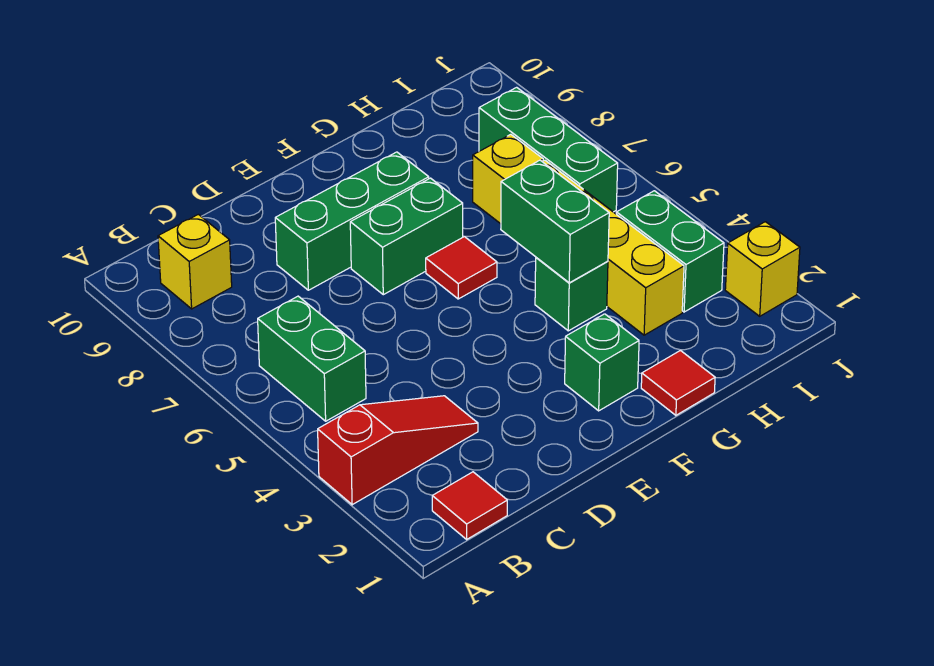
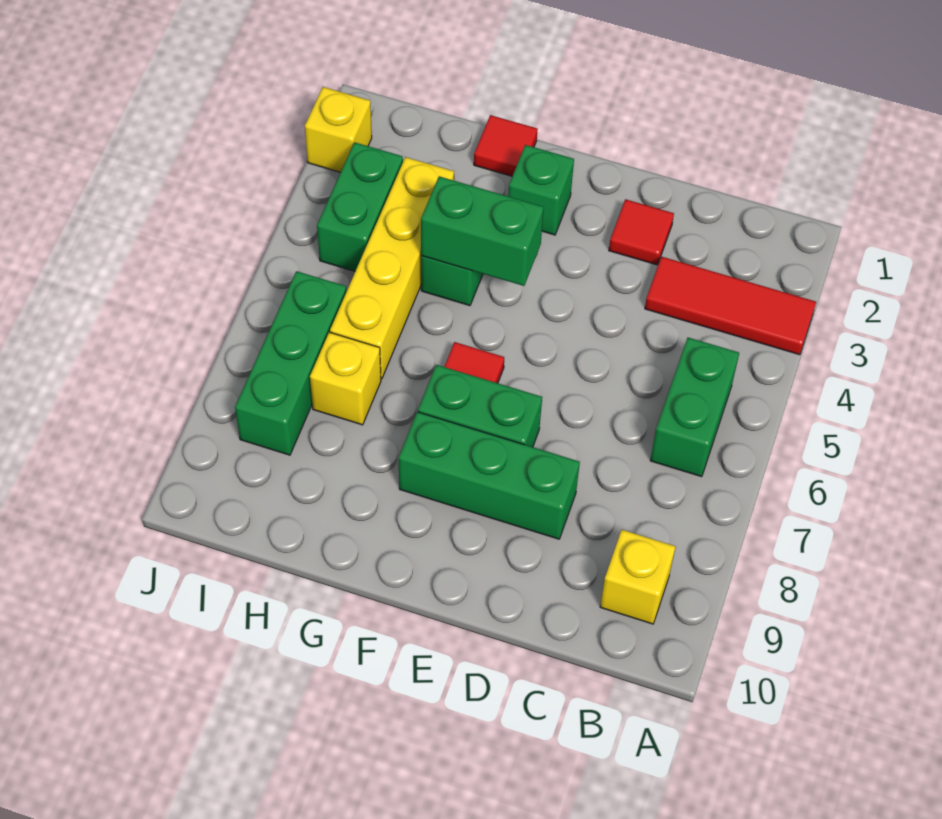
red 1x3 slope [318,396,478,505] -> red 1x3 tile [645,257,816,355]
red 1x1 tile [432,472,507,539] -> red 1x1 tile moved to [609,199,674,265]
green 1x2 brick [501,160,609,283] -> green 1x2 brick turned to [421,176,544,286]

